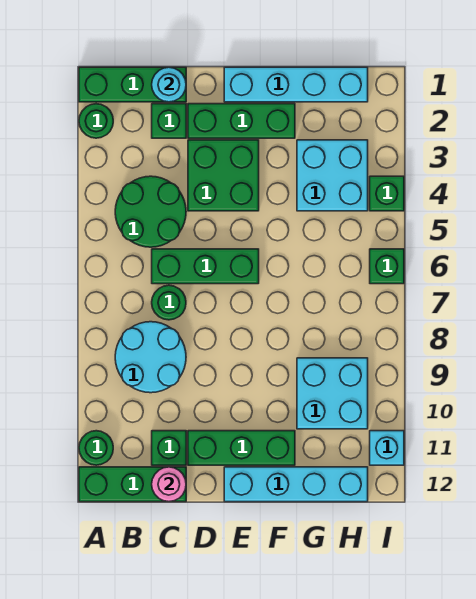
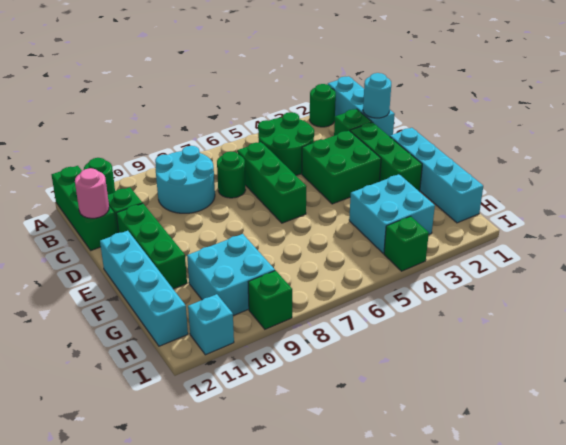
green 1x3 brick [79,67,186,102] -> cyan 1x3 brick [328,76,395,136]
green 1x1 brick [370,249,404,284] -> green 1x1 brick moved to [248,271,292,329]

